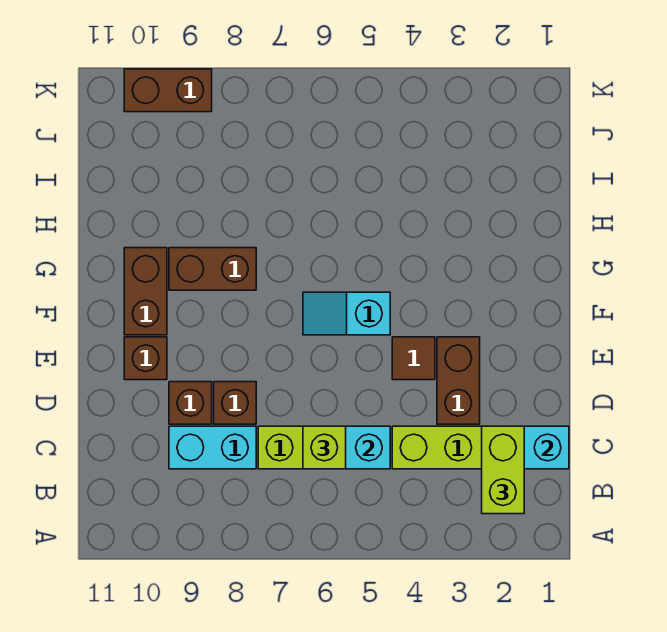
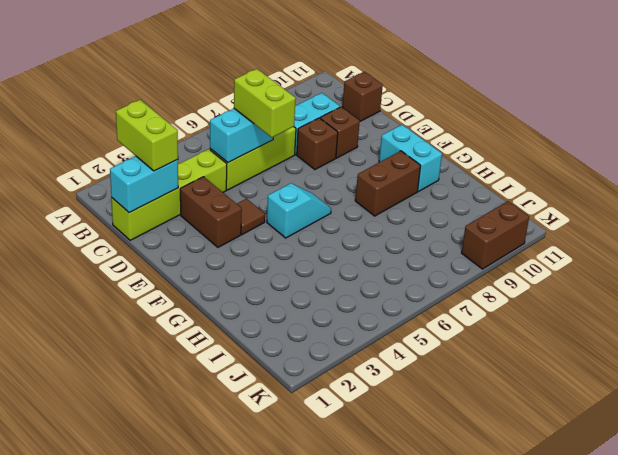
lime 1x1 brick [303,426,346,469] -> lime 1x2 brick [234,69,296,137]
brown 1x1 brick [124,337,167,380] -> brown 1x1 brick moved to [342,72,383,121]
brown 1x2 brick [124,248,167,335] -> cyan 1x2 brick [379,125,442,192]

